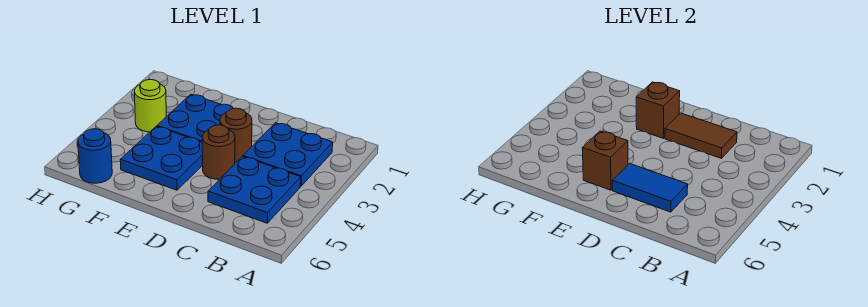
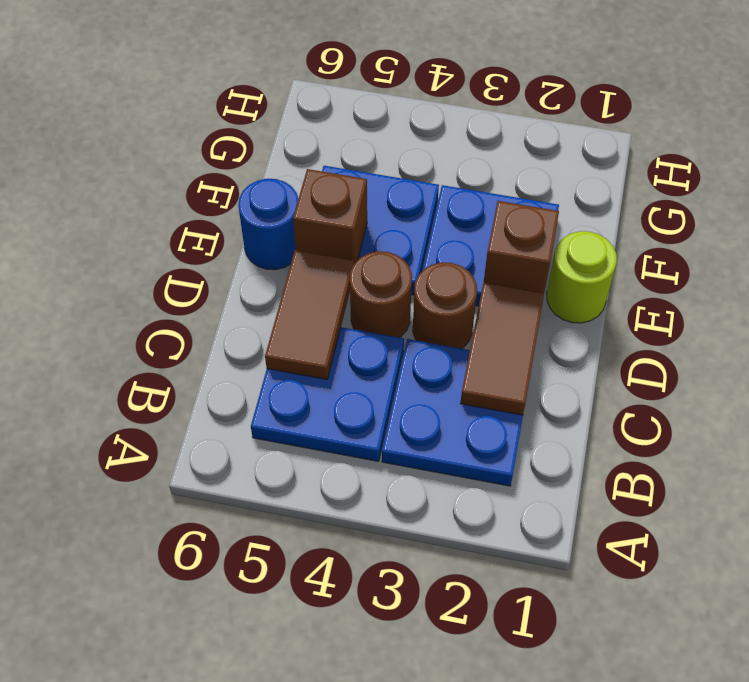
blue 1x2 tile [612,163,688,212] -> brown 1x2 tile [265,250,354,379]
lime 1x1 round brick [134,80,166,132] -> lime 1x1 round brick moved to [547,231,617,323]
blue 1x1 round brick [78,129,112,183] -> blue 1x1 round brick moved to [238,179,298,270]

